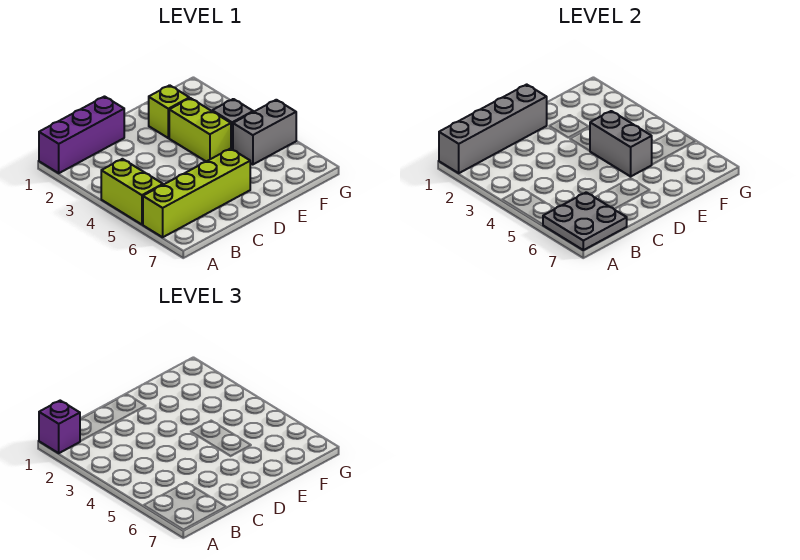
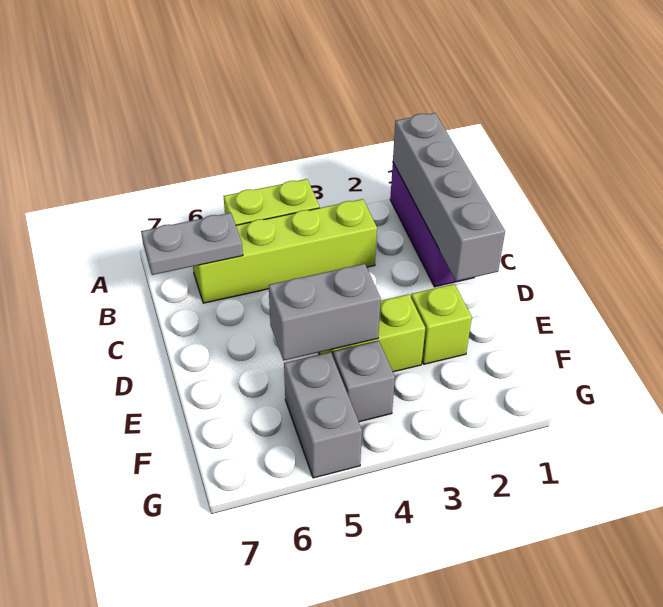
purple 1x1 brick [39,401,80,453] -> none
lime 1x4 brick [143,149,250,237] -> lime 1x4 brick turned to [193,199,377,303]
grey 2x2 plate [543,192,627,250] -> grey 1x2 plate [141,213,243,275]

